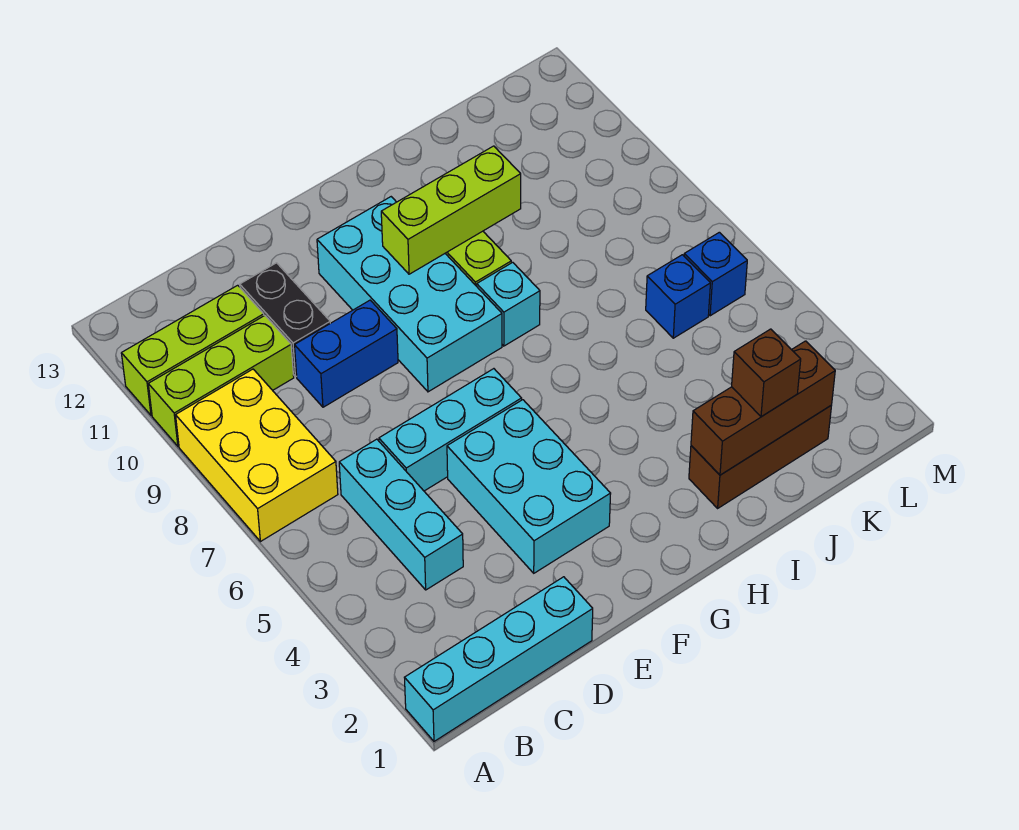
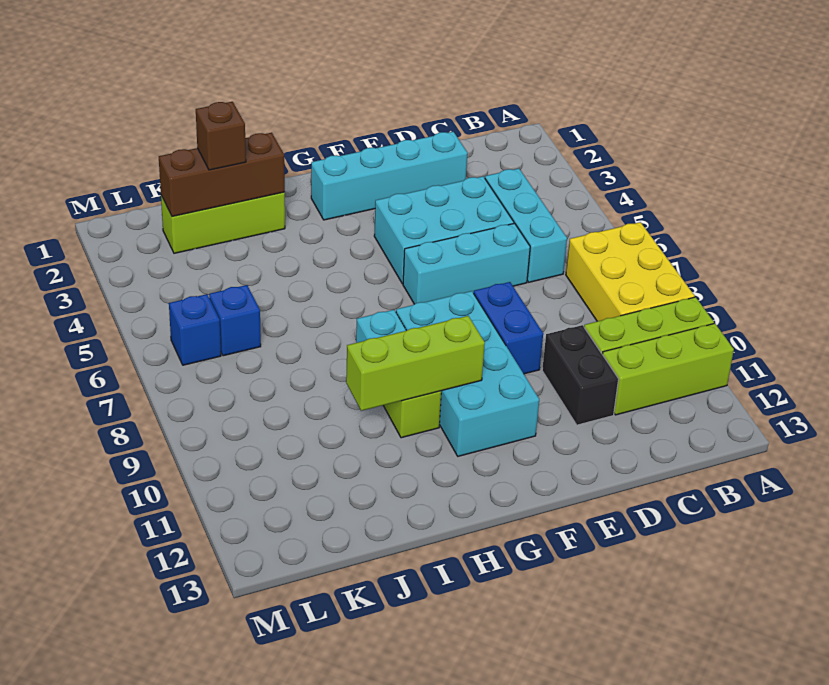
cyan 1x4 brick [404,577,593,741] -> cyan 1x4 brick moved to [311,132,467,220]
blue 1x2 brick [294,300,398,407] -> blue 1x2 brick turned to [474,282,543,374]
cyan 2x3 brick [447,400,611,573] -> cyan 2x3 brick turned to [374,176,514,284]
brown 1x3 brick [689,405,832,508] -> lime 1x3 brick [161,192,285,253]

